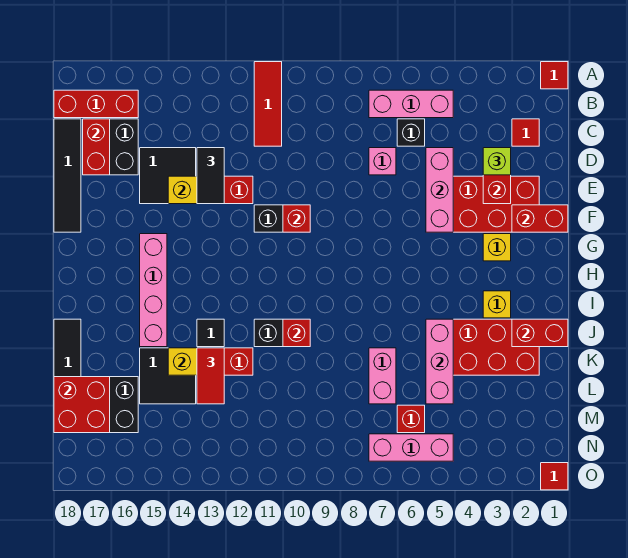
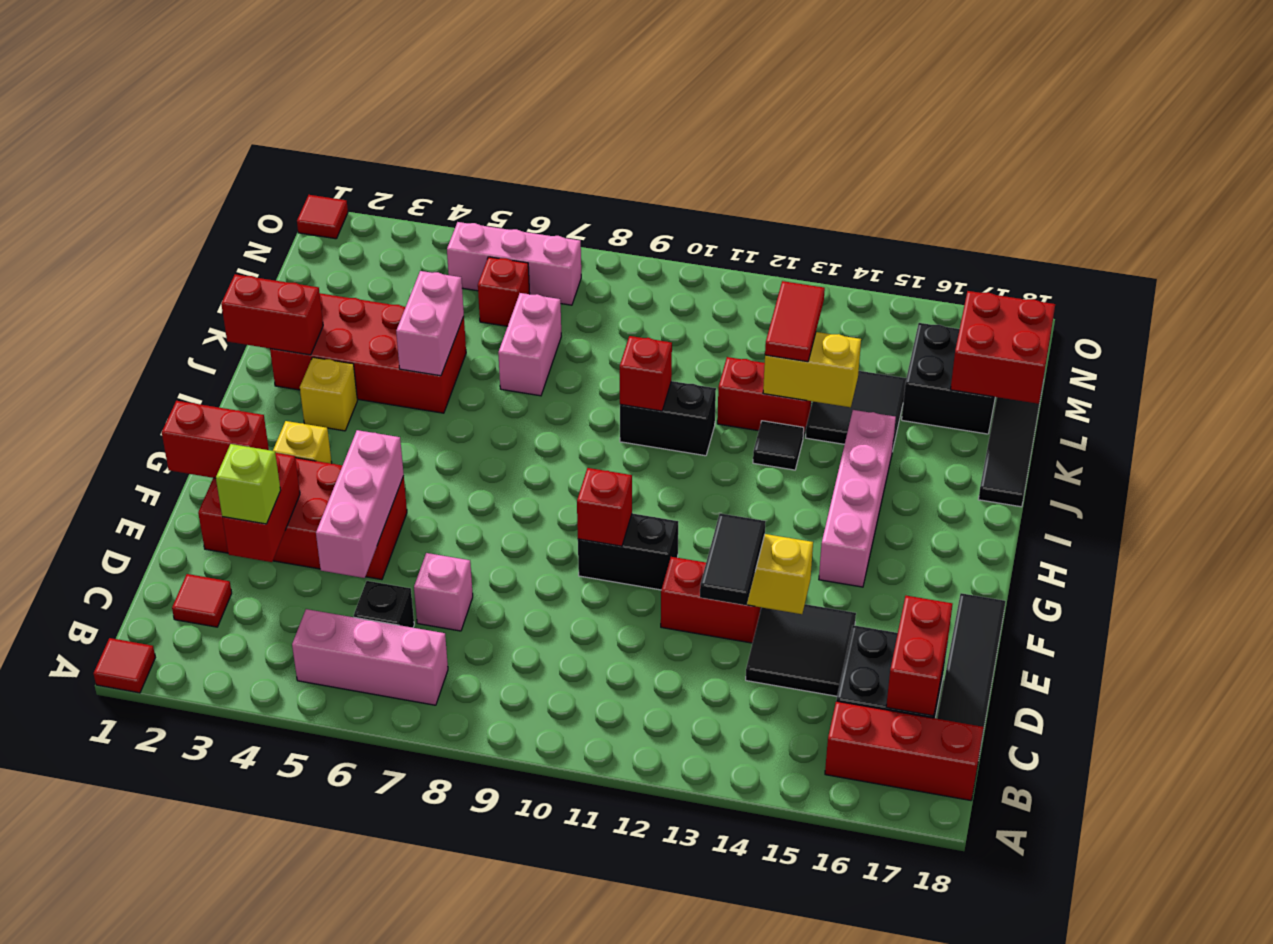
red 1x3 tile [254,62,282,146] -> none
pink 1x3 brick [426,319,453,404] -> pink 1x2 brick [396,271,464,376]

